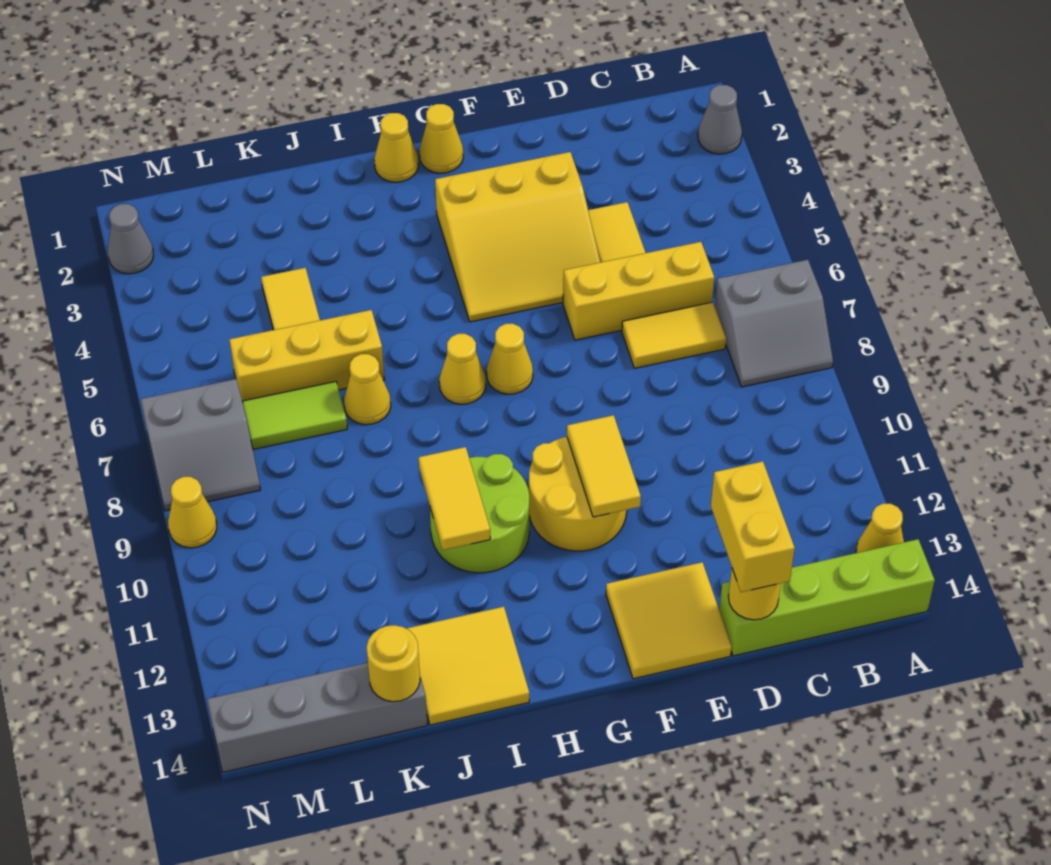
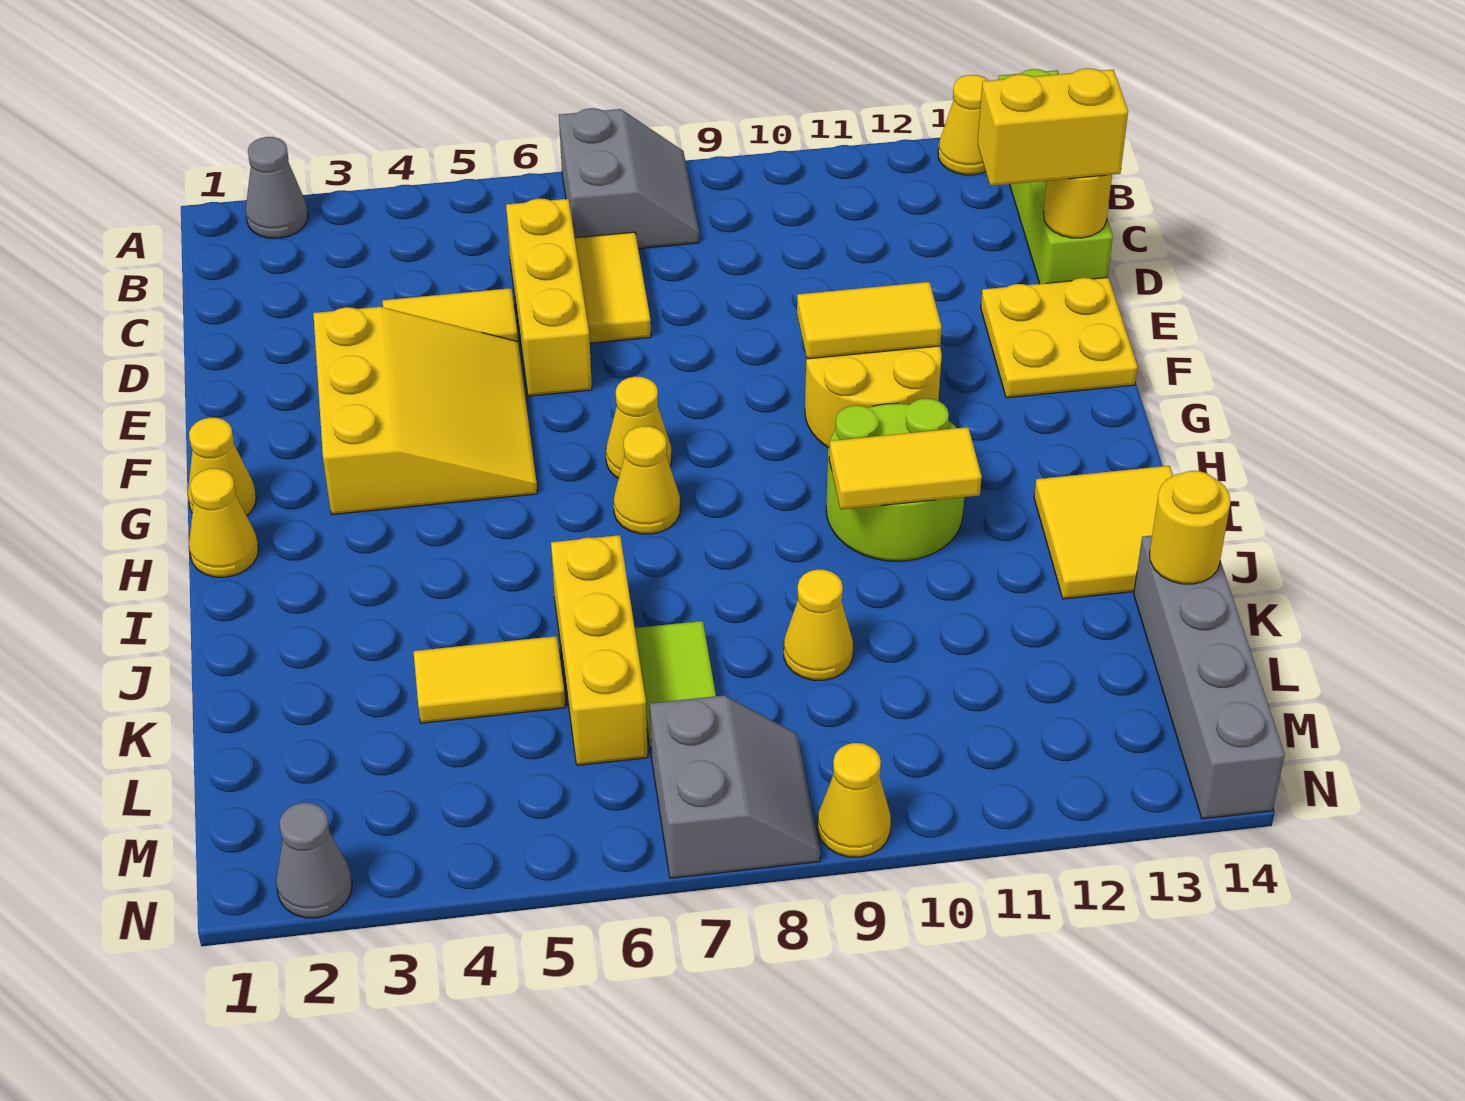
yellow 2x2 tile [606,562,732,679] -> yellow 2x2 plate [981,277,1138,398]
yellow 1x1 cone [344,354,391,425] -> yellow 1x1 cone moved to [784,569,853,680]

